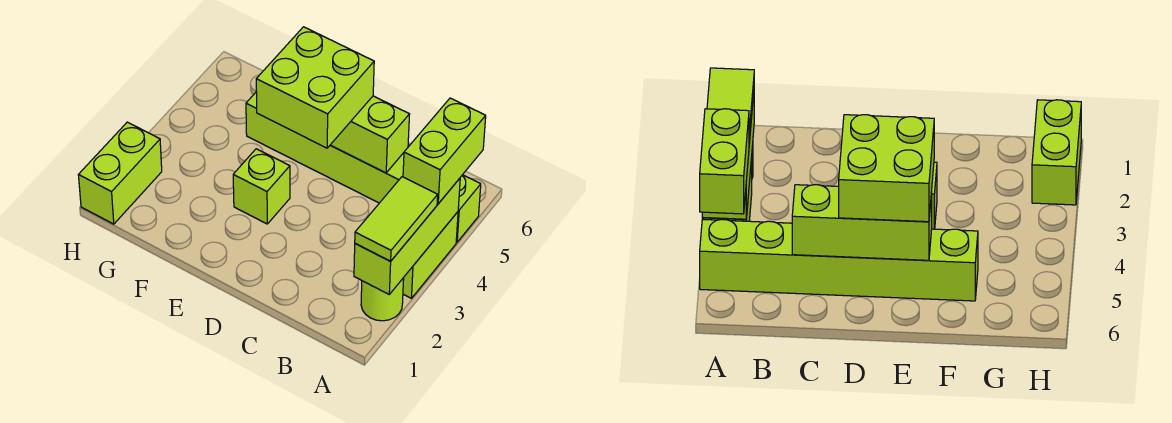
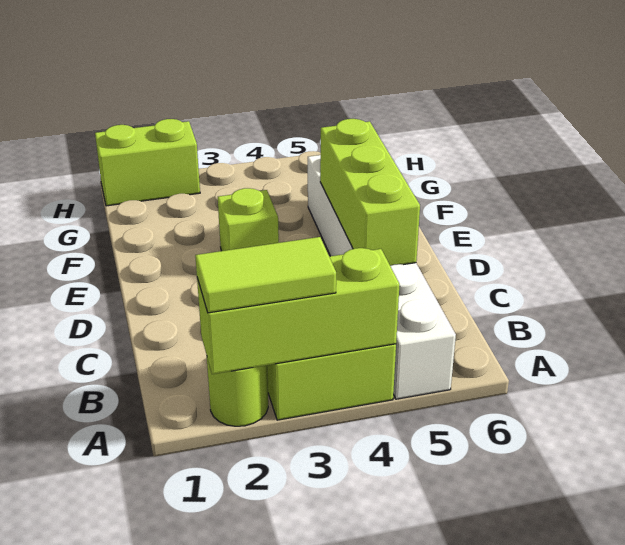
lime 1x2 brick [403,98,486,204] -> none
lime 1x6 brick [246,92,481,242] -> white 1x6 brick [308,155,456,399]
lime 2x2 brick [256,27,374,148] -> none

